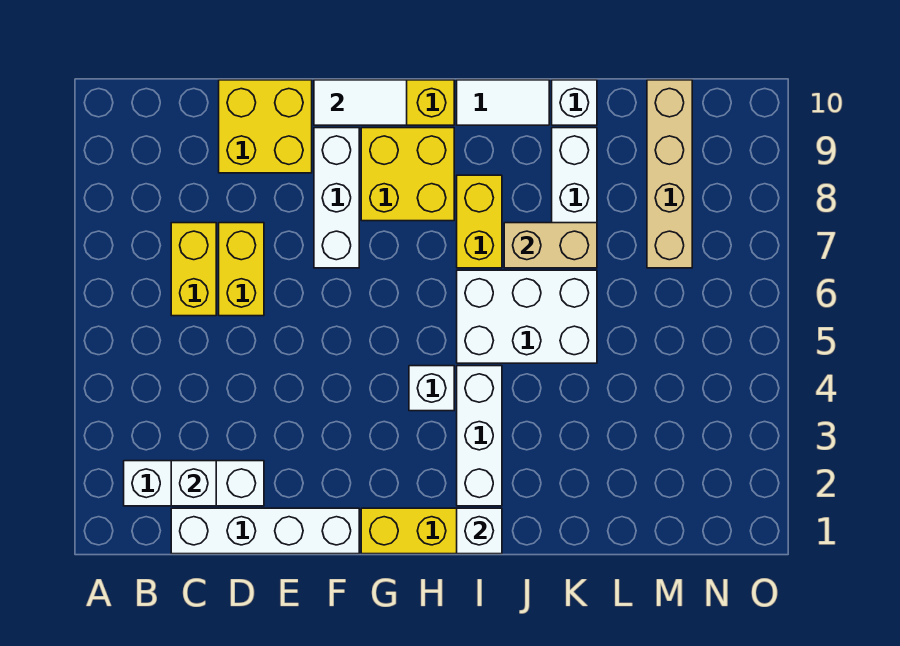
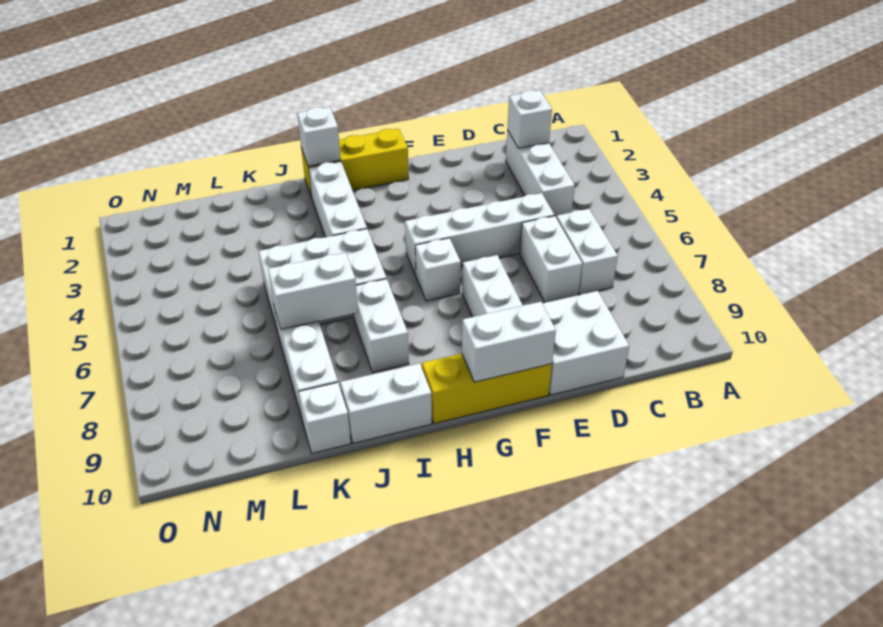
white 1x3 brick [124,461,264,506] -> white 1x3 brick turned to [506,130,575,217]
white 1x4 brick [171,508,359,554] -> white 1x4 brick moved to [405,193,554,276]
yellow 1x2 brick [171,223,216,316] -> white 1x2 brick [556,209,618,295]
yellow 1x2 brick [219,223,264,316] -> white 1x2 brick [520,216,582,303]
yellow 2x2 brick [219,80,312,173] -> white 2x2 brick [542,291,629,395]
white 1x2 tile [314,80,407,125] -> white 1x2 brick [462,302,556,382]
yellow 2x2 brick [361,128,454,221] -> none
white 1x1 brick [409,366,454,411] -> white 1x1 brick moved to [415,238,461,301]
yellow 1x2 brick [457,175,502,268] -> white 1x2 brick [353,279,409,372]
white 1x2 tile [457,80,549,125] -> white 1x2 brick [340,363,432,443]
tan 1x2 brick [504,223,597,268] -> white 1x2 brick [268,253,358,329]
tan 1x4 brick [647,80,692,268] -> none

